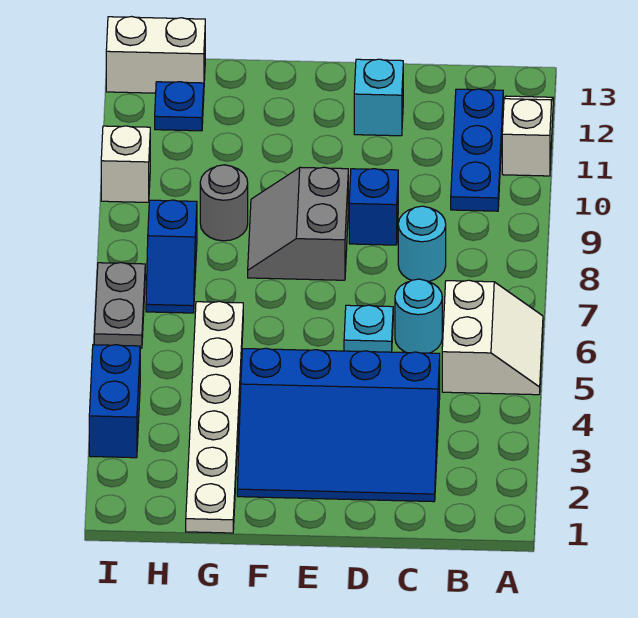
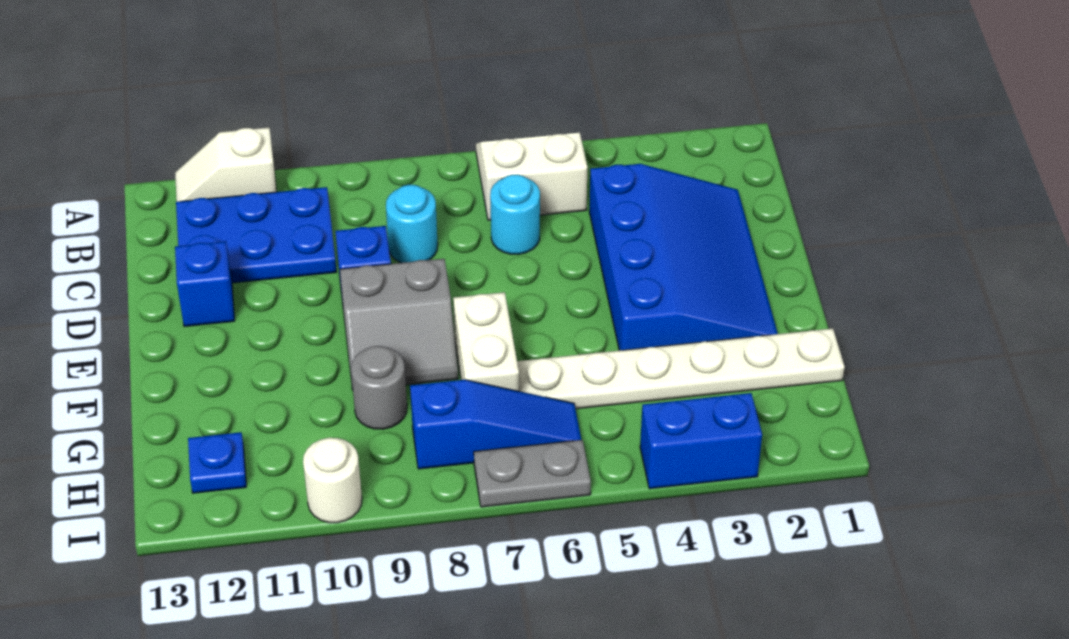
blue 1x3 plate [451,89,503,211] -> blue 2x3 plate [176,187,336,283]
cyan 1x1 plate [344,305,393,352] -> none
cyan 1x1 brick [354,59,403,136] -> blue 1x1 brick [175,241,235,326]
blue 1x2 slope [146,200,197,313] -> blue 1x3 slope [410,380,581,469]
white 1x2 brick [106,17,205,93] -> white 1x2 brick moved to [453,292,519,391]
white 1x1 brick [101,126,150,202] -> white 1x1 round brick [303,438,362,523]

